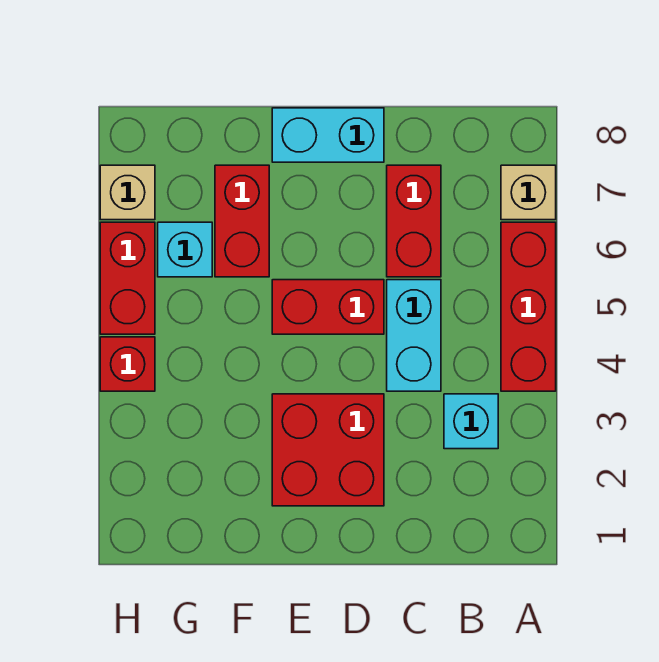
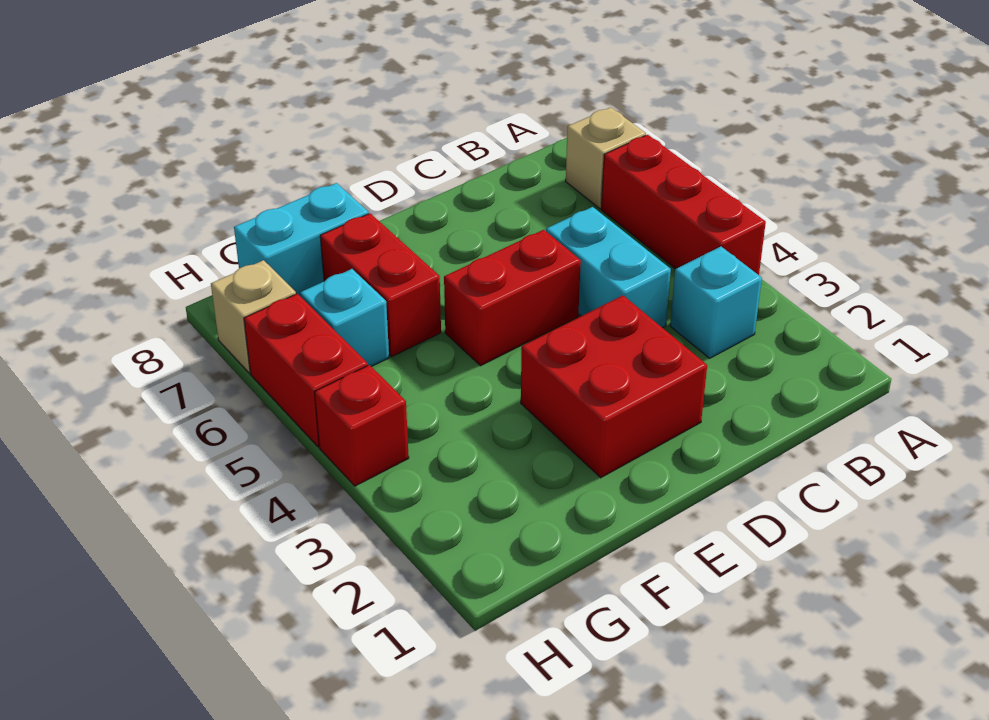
red 1x2 brick [387,165,441,277] -> none
cyan 1x2 brick [272,108,384,162] -> cyan 1x2 brick moved to [234,183,369,296]

